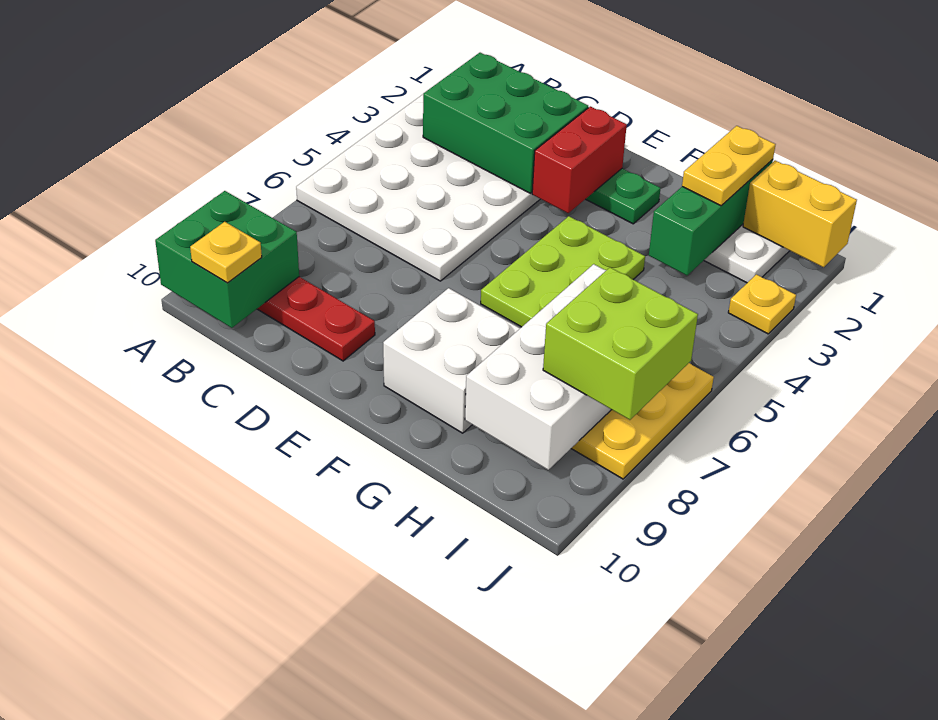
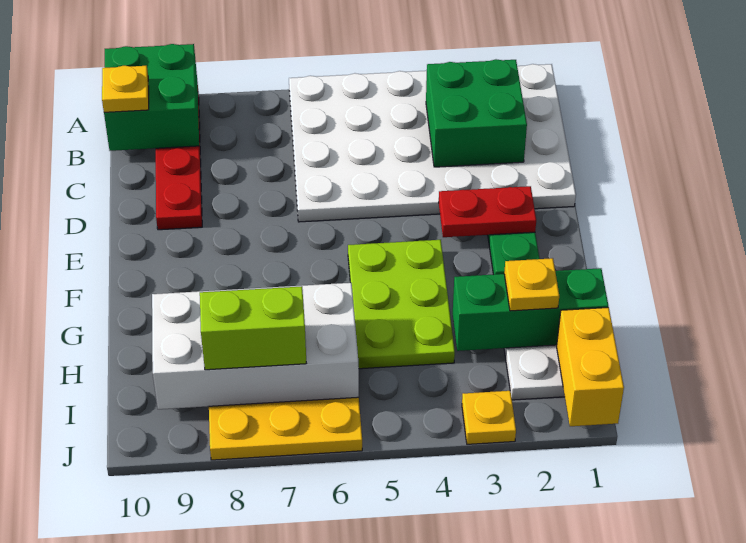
green 2x3 brick [423,53,588,193] -> green 2x2 brick [426,59,527,167]
red 1x2 brick [532,106,627,213] -> red 1x2 plate [439,186,536,237]
lime 2x3 plate [481,216,645,327] -> lime 2x3 plate turned to [348,240,455,369]
white 2x2 brick [383,288,520,433] -> none
yellow 1x2 plate [682,126,776,206] -> yellow 1x1 plate [504,258,559,311]
lime 2x2 brick [543,267,698,420] -> lime 1x2 brick [200,286,306,370]

